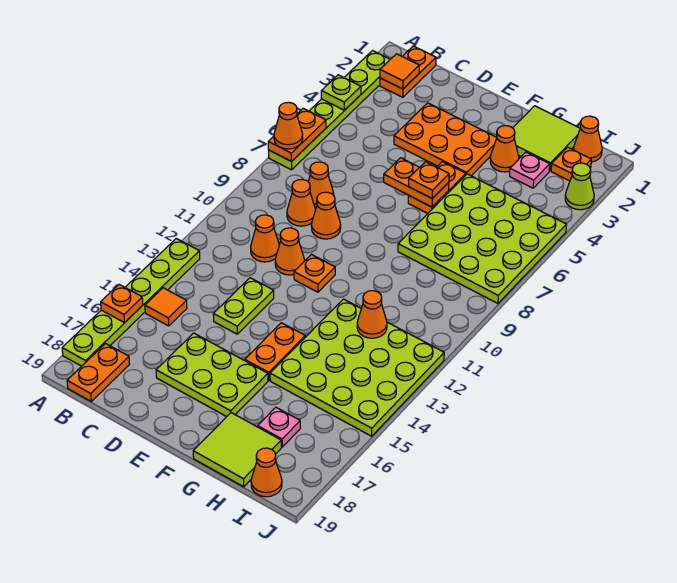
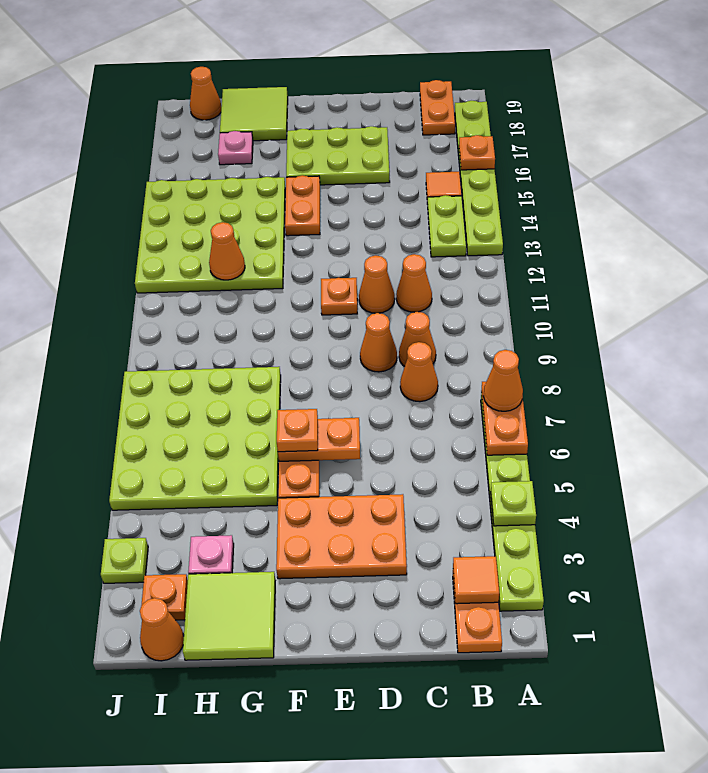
lime 1x2 plate [213,278,274,334] -> lime 1x2 plate moved to [428,195,466,257]
orange 1x1 cone [490,126,519,172] -> none
lime 1x1 cone [565,163,594,210] -> lime 1x1 plate [101,538,148,583]

